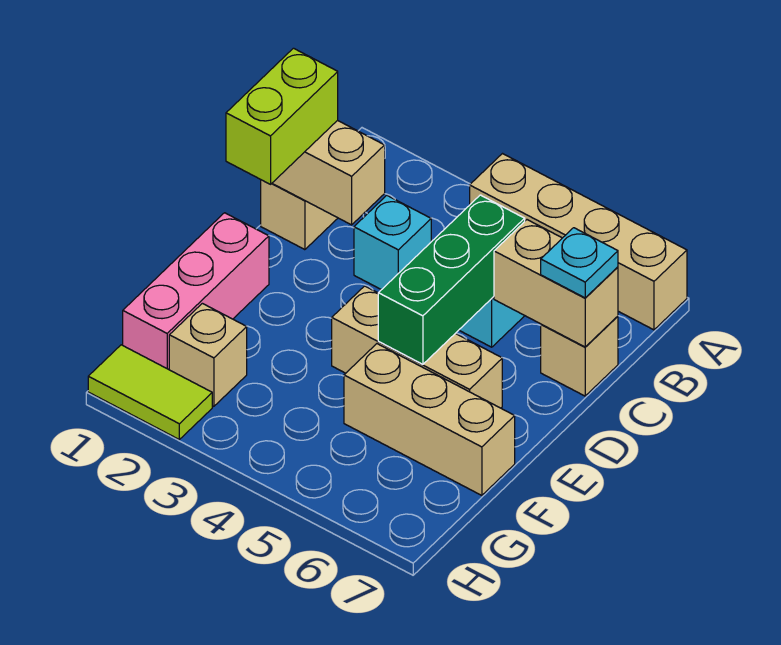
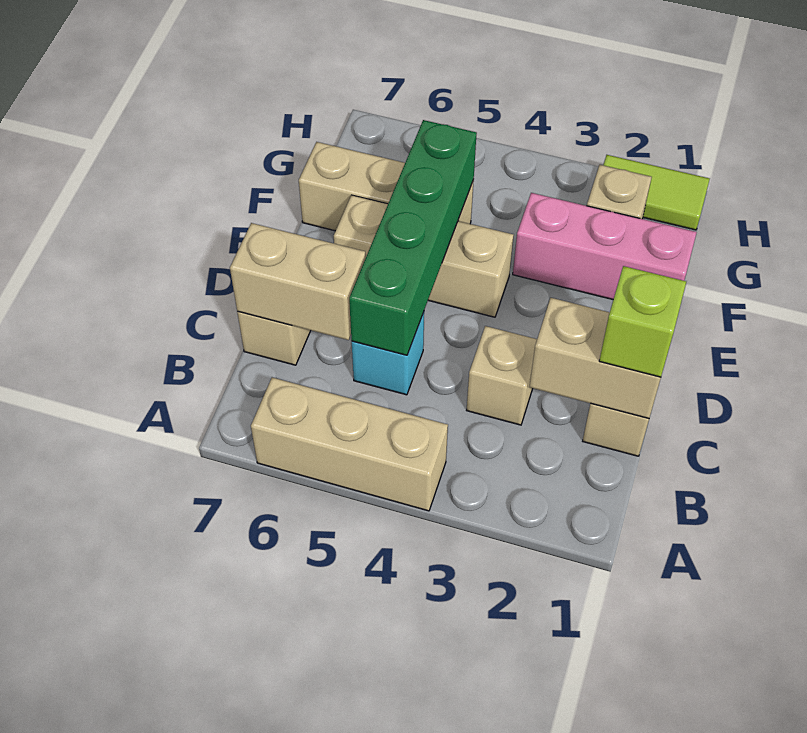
tan 1x4 brick [470,154,687,330] -> tan 1x3 brick [251,378,448,511]
lime 1x2 brick [226,48,338,184] -> lime 1x1 brick [599,266,686,377]
cyan 1x1 brick [354,195,431,290] -> tan 1x1 brick [467,326,537,425]
green 1x3 brick [378,195,525,364] -> green 1x4 brick [349,120,477,355]
cyan 1x1 plate [541,228,618,298] -> none
pink 1x3 brick [123,213,269,369] -> pink 1x3 brick turned to [513,193,697,299]

